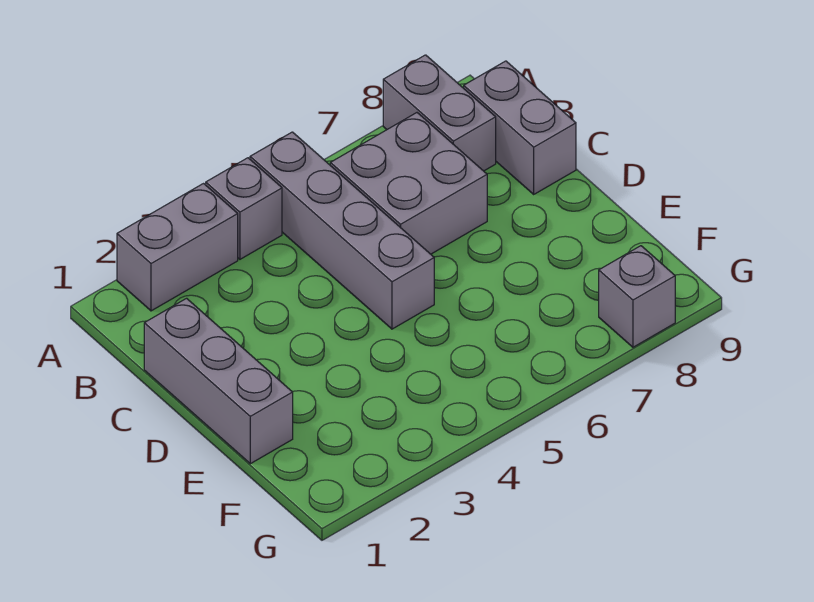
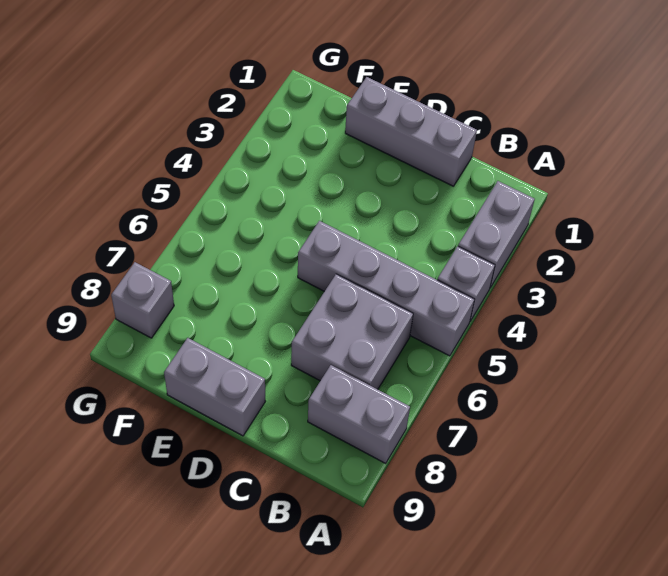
grey 1x2 brick [464,61,576,194] -> grey 1x2 brick moved to [164,338,266,436]

